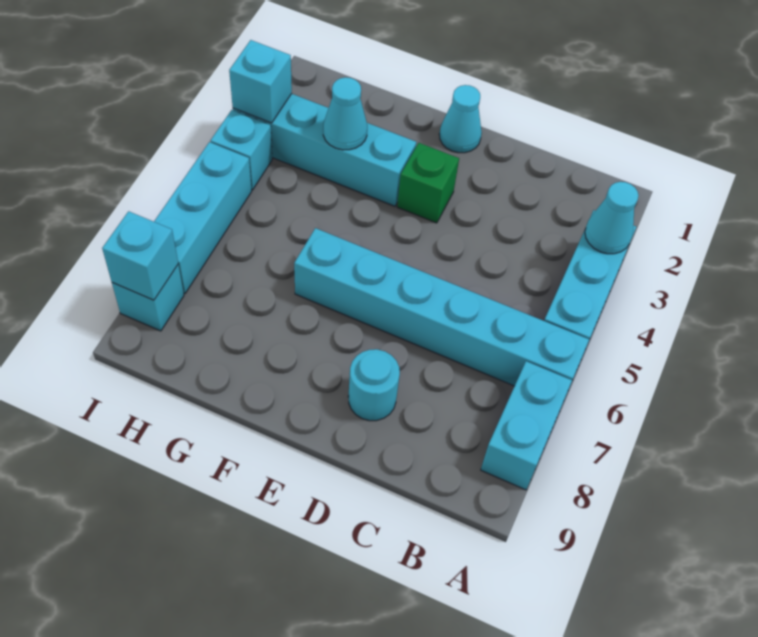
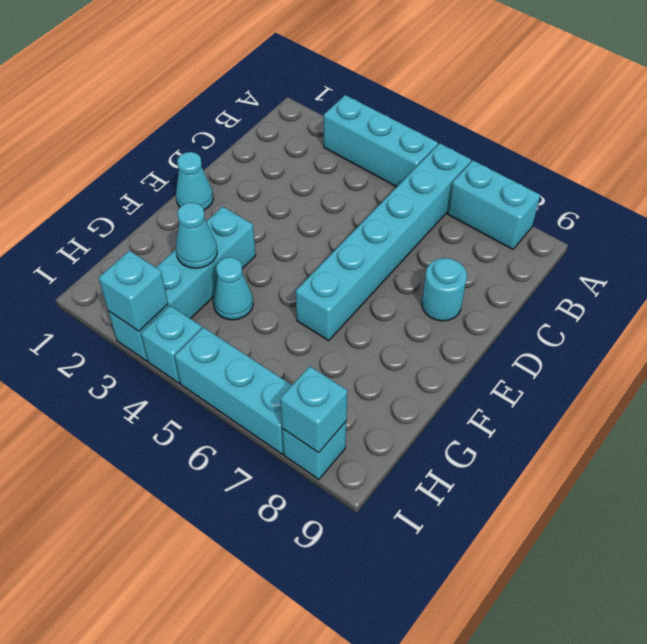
cyan 1x1 cone [585,182,639,254] -> cyan 1x1 cone moved to [213,257,253,320]
green 1x1 brick [397,143,459,223] -> none

